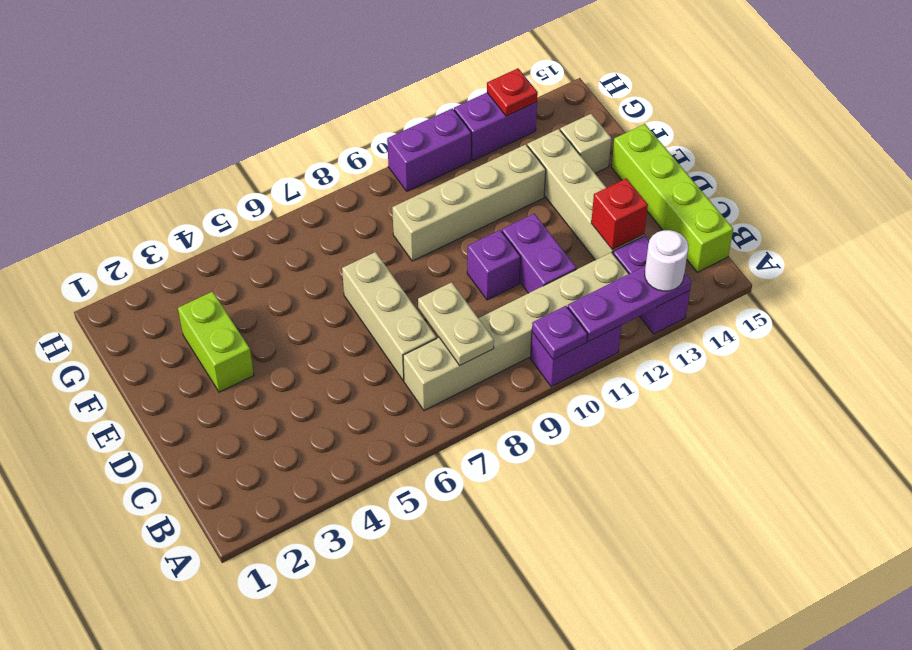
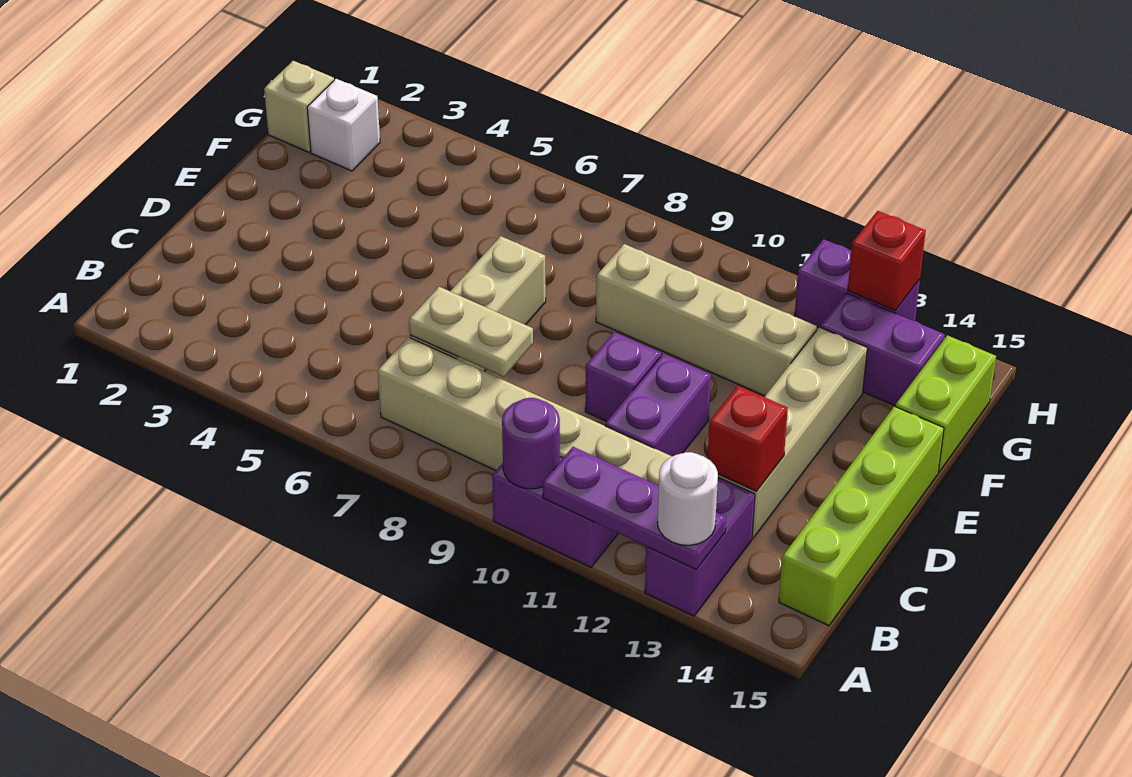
purple 1x1 plate [532,306,587,360] -> purple 1x1 round brick [502,398,560,489]
tan 1x2 plate [418,282,494,365] -> tan 1x2 plate turned to [409,287,533,377]
lime 1x2 brick [178,292,254,392] -> lime 1x2 brick moved to [895,335,996,472]
tan 1x1 brick [560,114,611,173] -> tan 1x1 brick moved to [264,61,334,152]
none -> white 1x1 brick [307,79,380,171]
purple 1x2 brick [387,108,471,191] -> purple 1x2 brick moved to [821,293,945,406]
red 1x1 plate [487,68,538,116] -> red 1x1 brick [848,211,926,310]

